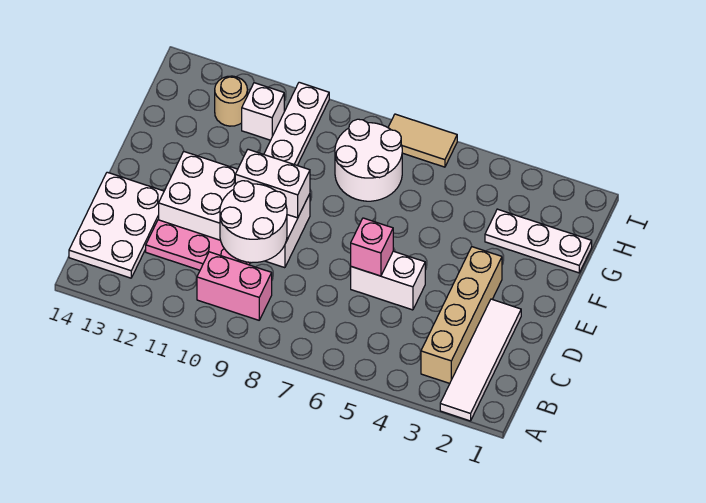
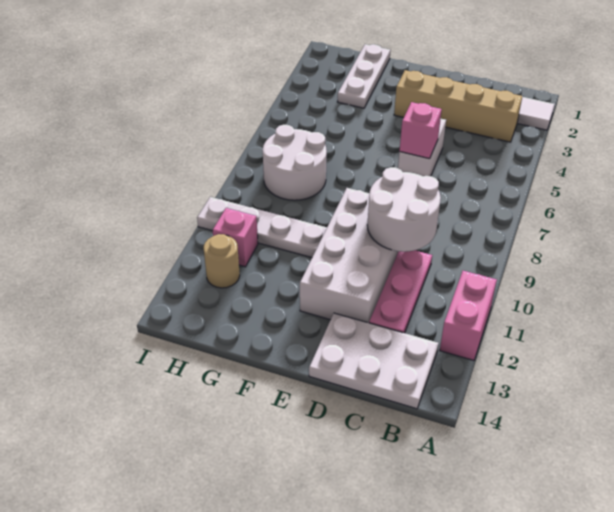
pink 1x2 brick [197,252,272,320] -> pink 1x2 brick moved to [440,271,497,360]
white 1x2 brick [235,149,310,218] -> none
white 1x1 brick [242,83,284,140] -> pink 1x1 brick [213,208,258,267]
tan 1x2 tile [388,114,457,167] -> none

